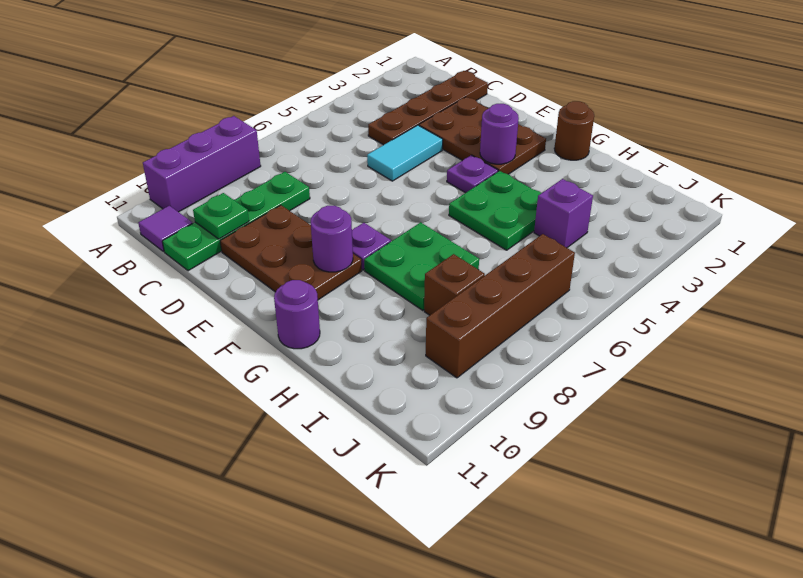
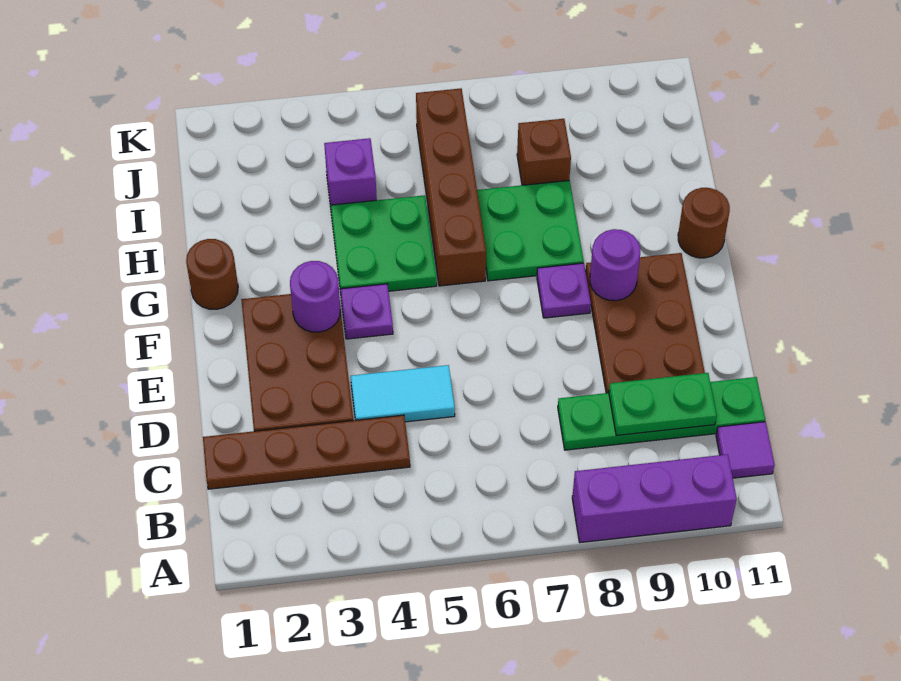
green 1x1 plate [193,193,249,239] -> green 1x2 plate [609,373,717,435]
purple 1x1 round brick [274,280,320,349] -> brown 1x1 round brick [678,188,730,258]
brown 1x4 brick [426,234,575,378] -> brown 1x4 brick turned to [416,88,486,286]

